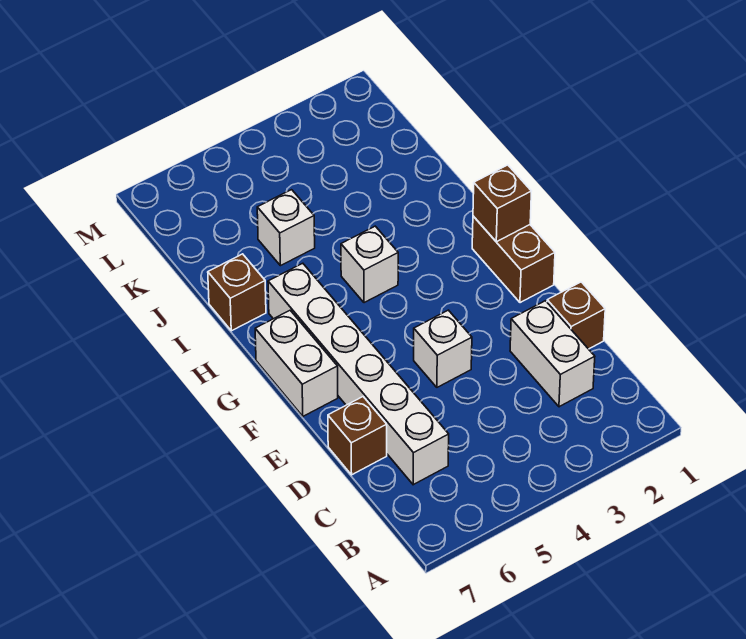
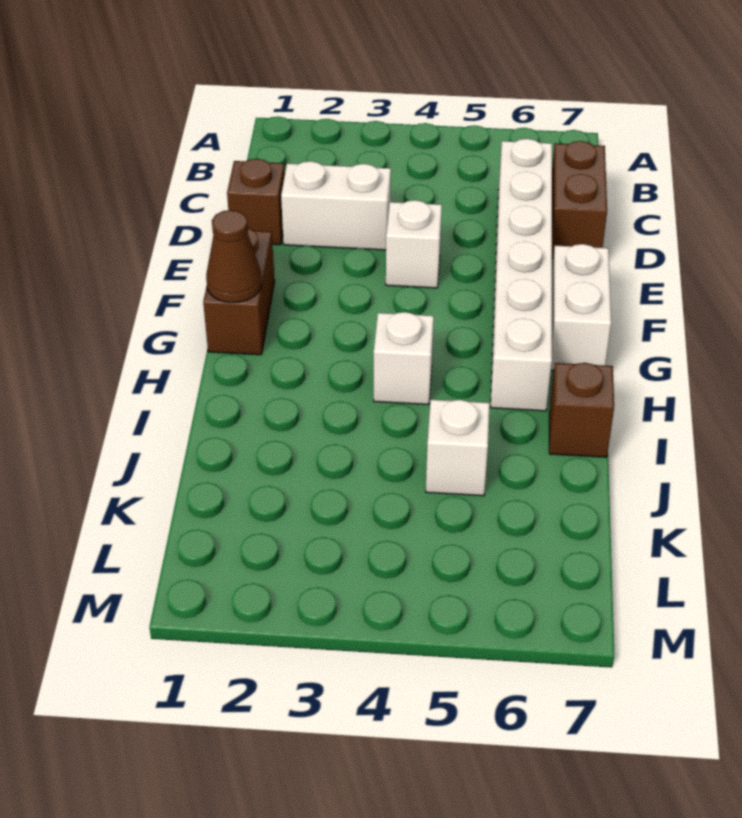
white 1x2 brick [510,301,595,407] -> white 1x2 brick turned to [281,161,391,250]
brown 1x1 brick [328,397,387,475] -> brown 1x2 brick [552,141,607,258]
brown 1x1 brick [473,165,531,242] -> brown 1x1 cone [206,210,262,303]

